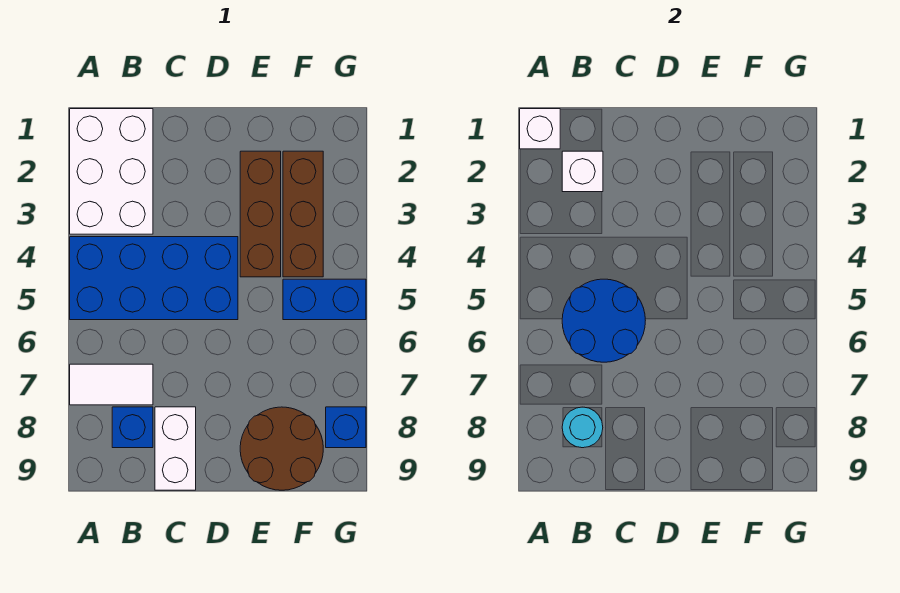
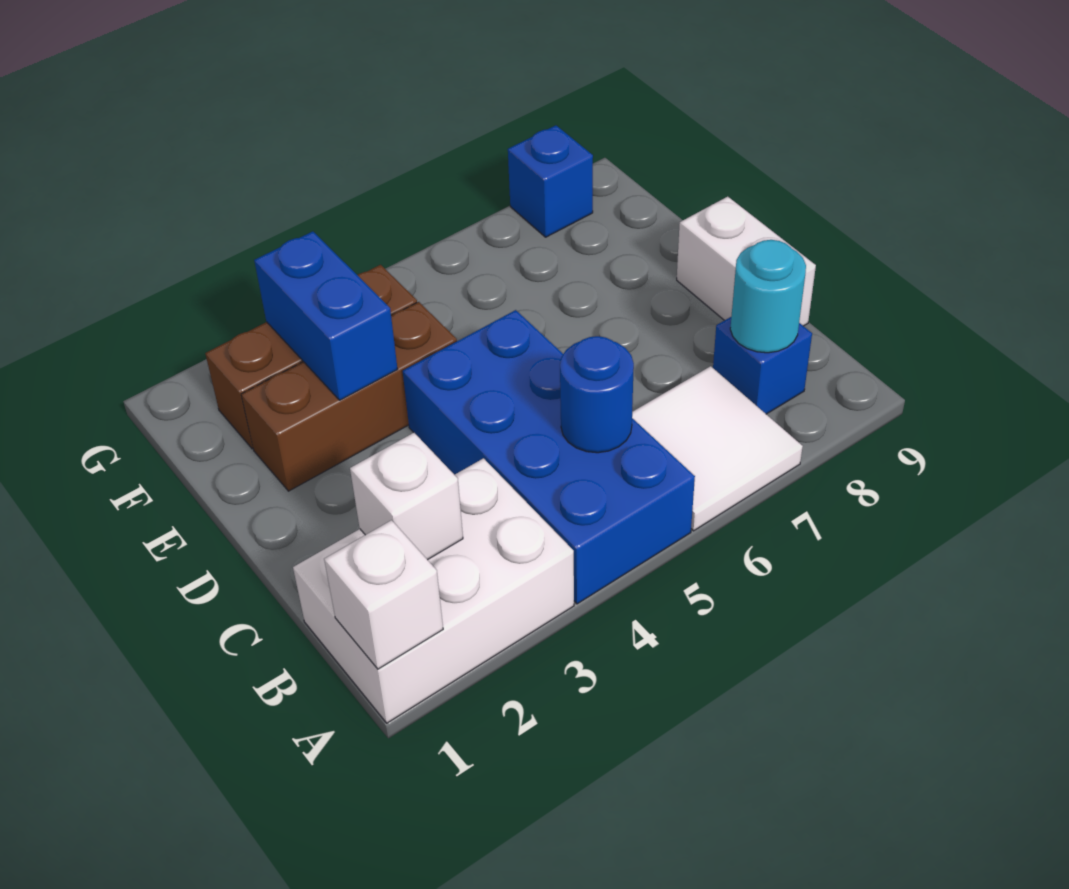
white 1x2 tile [70,364,153,405] -> white 2x2 tile [632,366,803,531]
blue 2x2 round brick [562,279,645,362] -> blue 1x1 round brick [560,336,634,453]
white 1x2 brick [155,407,196,490] -> white 1x2 brick turned to [677,197,816,326]
brown 2x2 round brick [240,407,323,490] -> none
blue 1x2 brick [283,279,366,320] -> blue 1x2 brick moved to [254,231,398,400]

